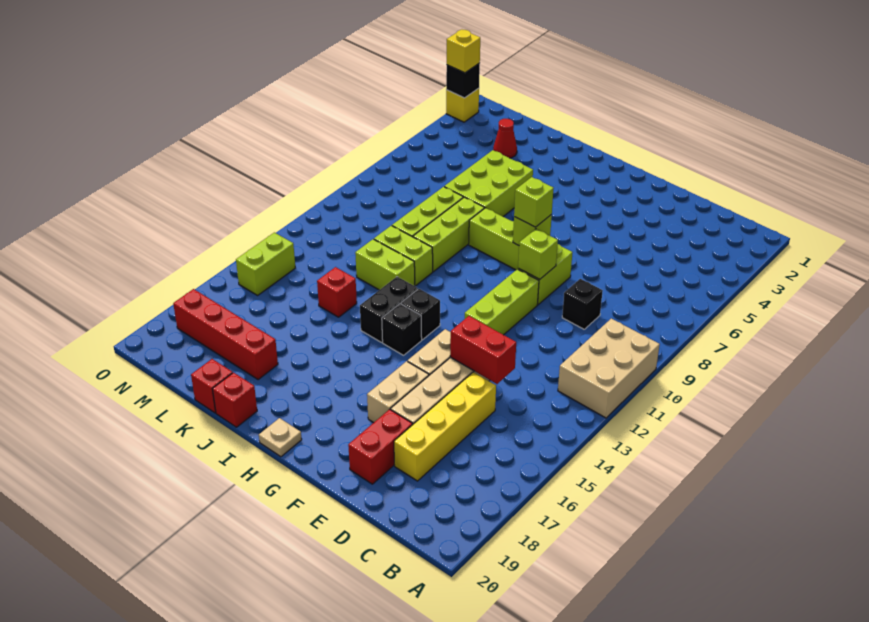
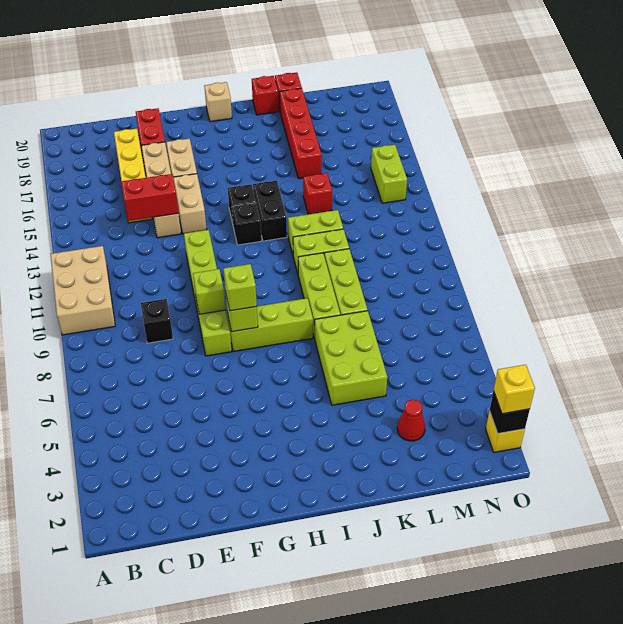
tan 1x1 plate [259,418,302,457] -> tan 1x1 brick [204,82,232,122]
red 1x4 brick [173,289,278,380] -> red 1x4 brick turned to [280,88,322,179]

